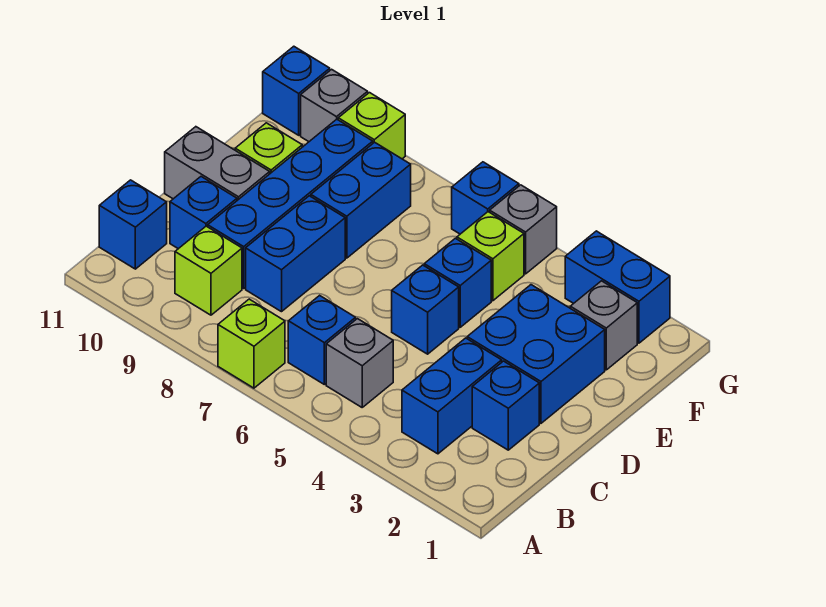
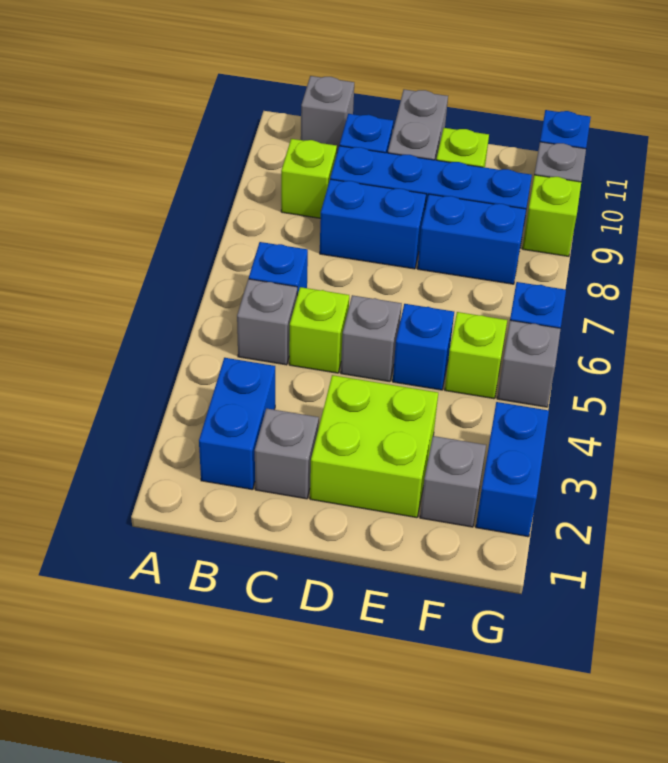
lime 1x1 brick [218,299,285,388] -> lime 1x1 brick moved to [289,287,349,373]
blue 1x2 brick [402,338,502,454] -> blue 1x2 brick turned to [199,358,275,490]
blue 1x1 brick [99,180,167,269] -> grey 1x1 brick [301,76,354,152]
blue 1x1 brick [472,361,539,450] -> grey 1x1 brick [255,408,319,499]
blue 2x2 brick [467,285,605,423] -> lime 2x2 brick [310,375,438,518]
blue 1x1 brick [392,265,459,354] -> grey 1x1 brick [341,295,402,382]

